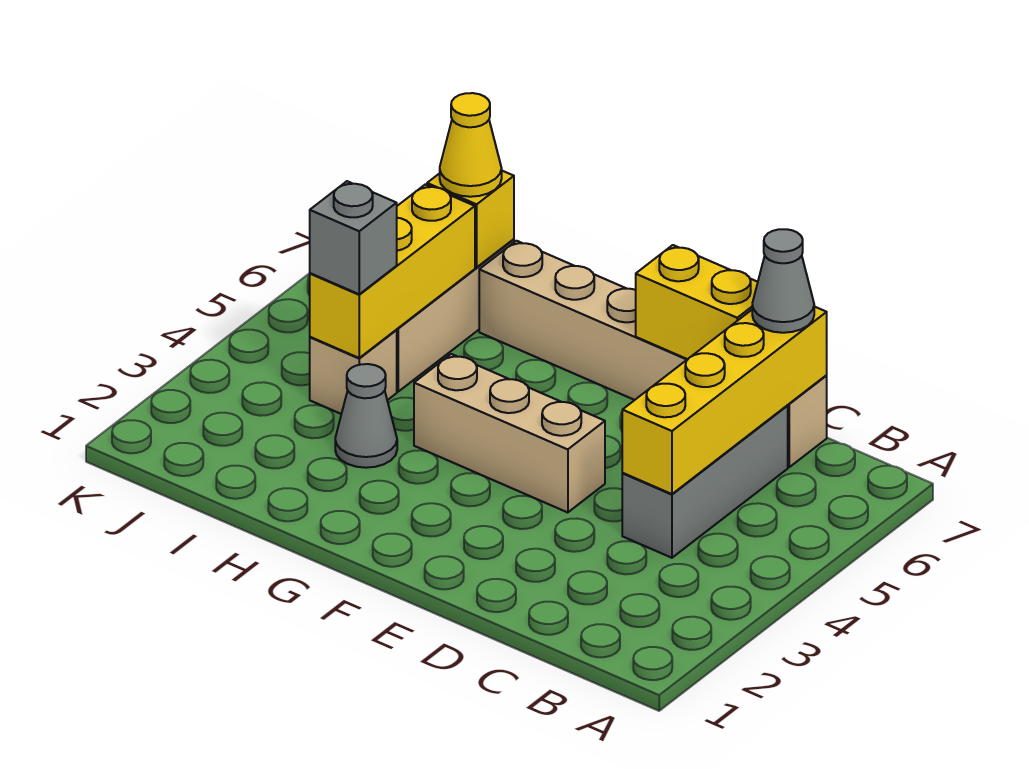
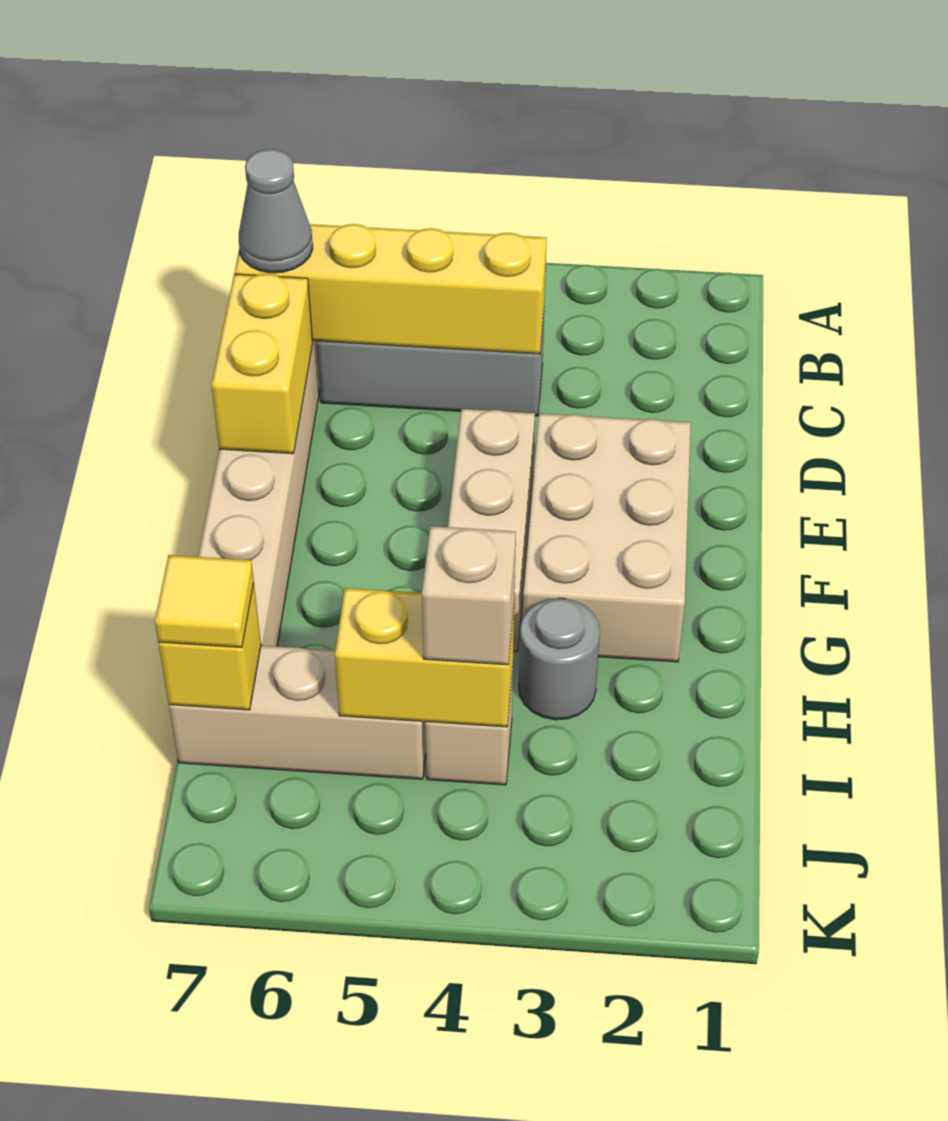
none -> tan 2x3 brick [522,413,691,662]
grey 1x1 cone [335,364,397,468] -> grey 1x1 round brick [519,598,600,720]
yellow 1x3 brick [310,184,475,358] -> yellow 1x2 brick [335,588,514,727]
grey 1x1 brick [310,181,397,294] -> tan 1x1 brick [422,526,516,665]
yellow 1x1 cone [440,93,502,197] -> yellow 1x1 tile [155,555,254,648]

